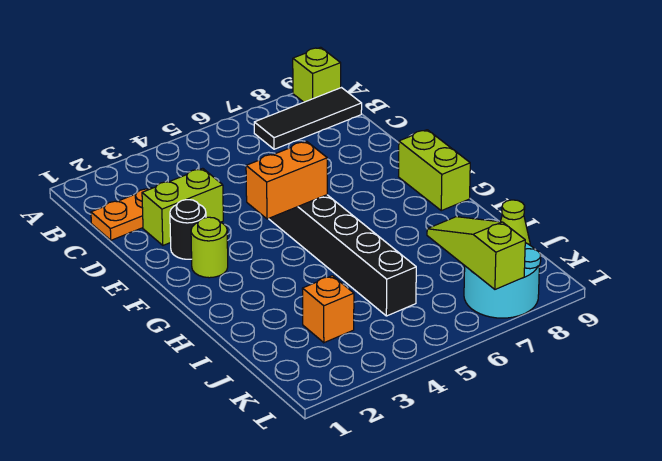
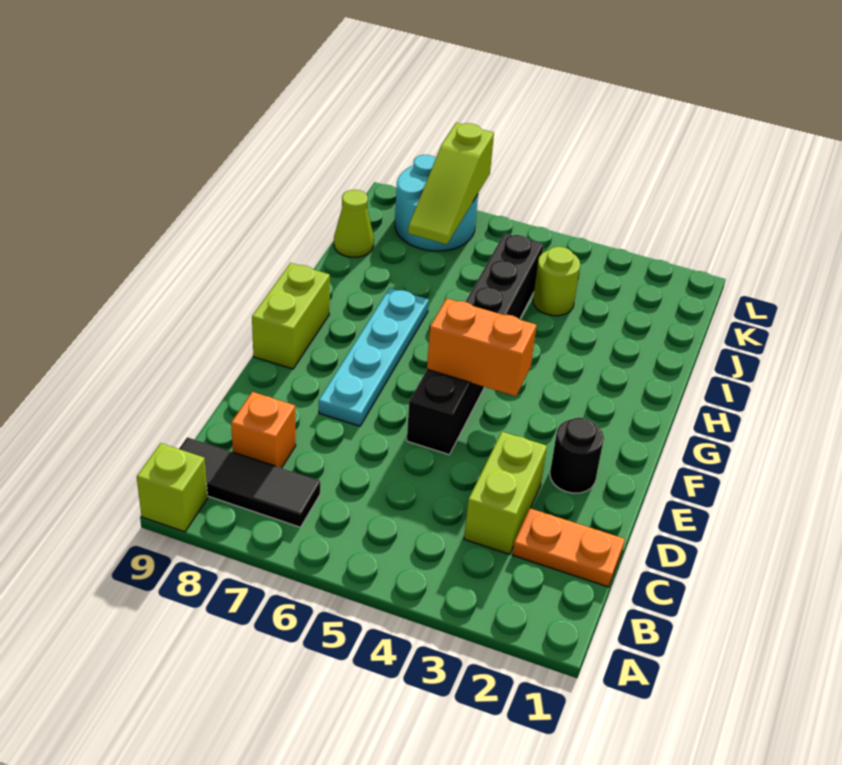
lime 1x2 brick [142,168,223,245] -> lime 1x2 brick turned to [464,432,547,554]
none -> cyan 1x4 plate [319,288,429,426]
lime 1x1 round brick [191,217,228,278] -> lime 1x1 round brick moved to [533,247,580,316]
orange 1x1 brick [302,276,354,343] -> orange 1x1 brick moved to [231,392,296,468]

